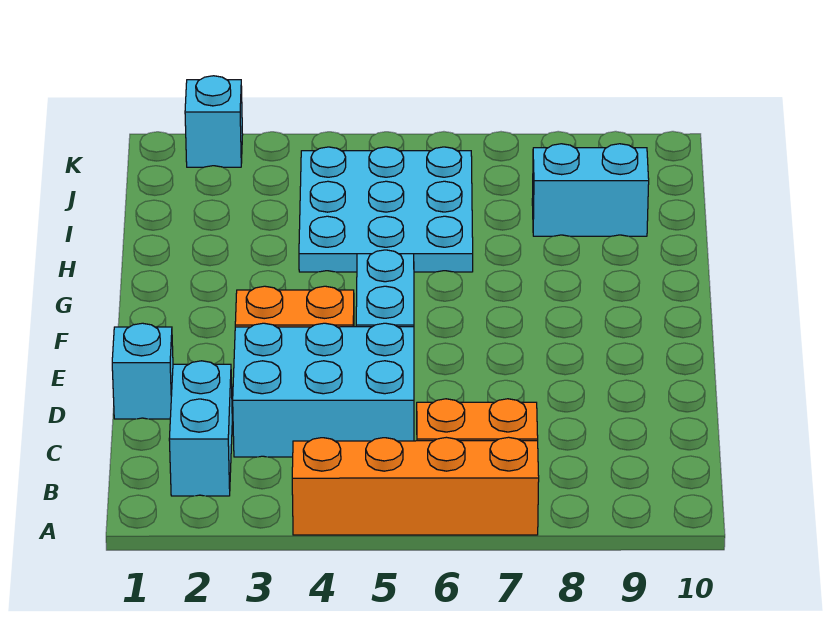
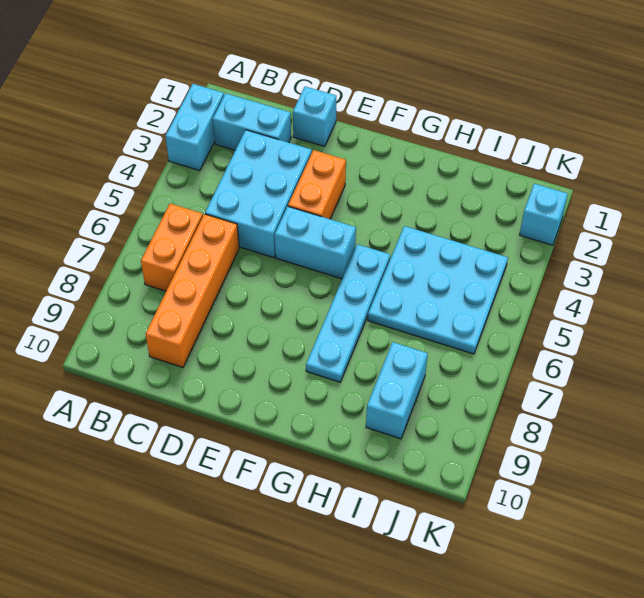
none -> cyan 1x2 brick [165,84,224,171]
orange 1x4 brick [292,437,539,535] -> orange 1x4 brick moved to [145,214,239,367]
none -> cyan 1x4 plate [306,244,390,382]

